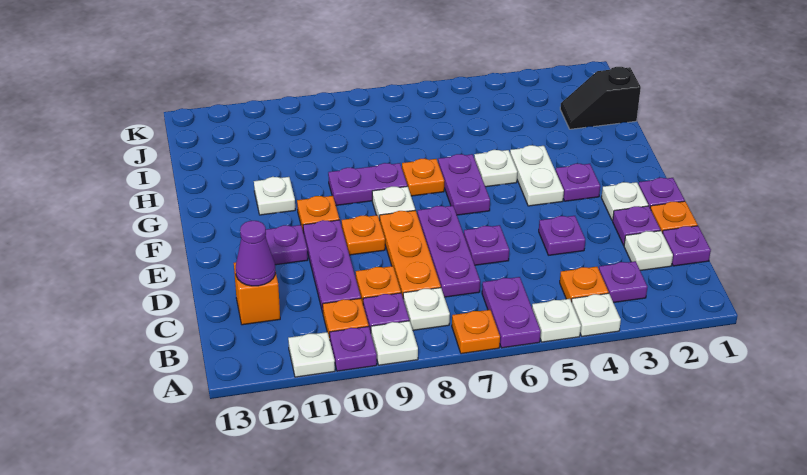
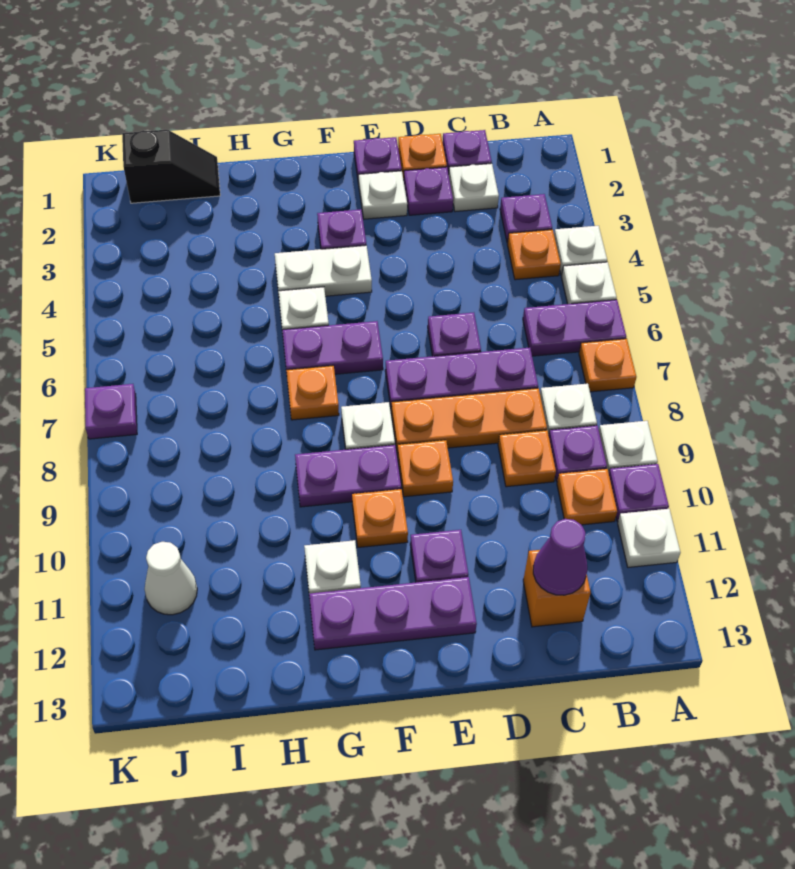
purple 1x3 plate [303,220,361,312] -> purple 1x3 plate moved to [309,577,477,650]
purple 1x1 plate [539,216,585,255] -> purple 1x1 plate moved to [85,384,137,439]
purple 1x2 plate [328,163,407,205] -> purple 1x2 plate turned to [295,445,401,507]
black 1x2 slope [560,67,641,129] -> black 1x2 slope turned to [122,130,220,203]
none -> white 1x1 cone [145,542,197,615]

